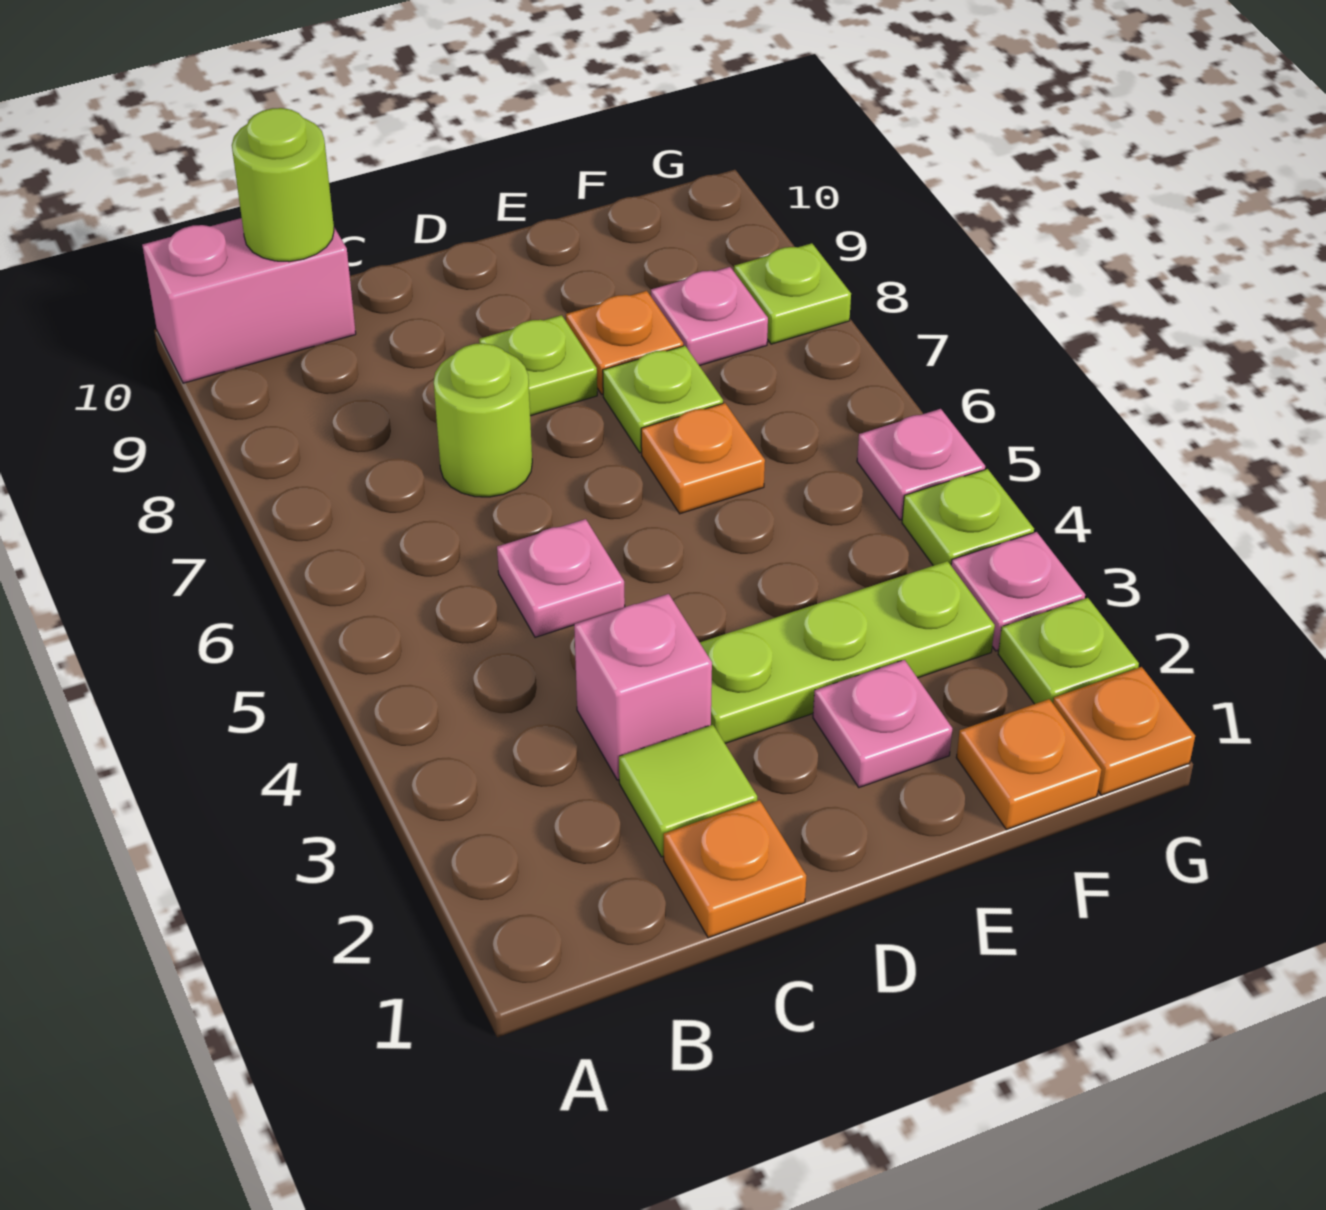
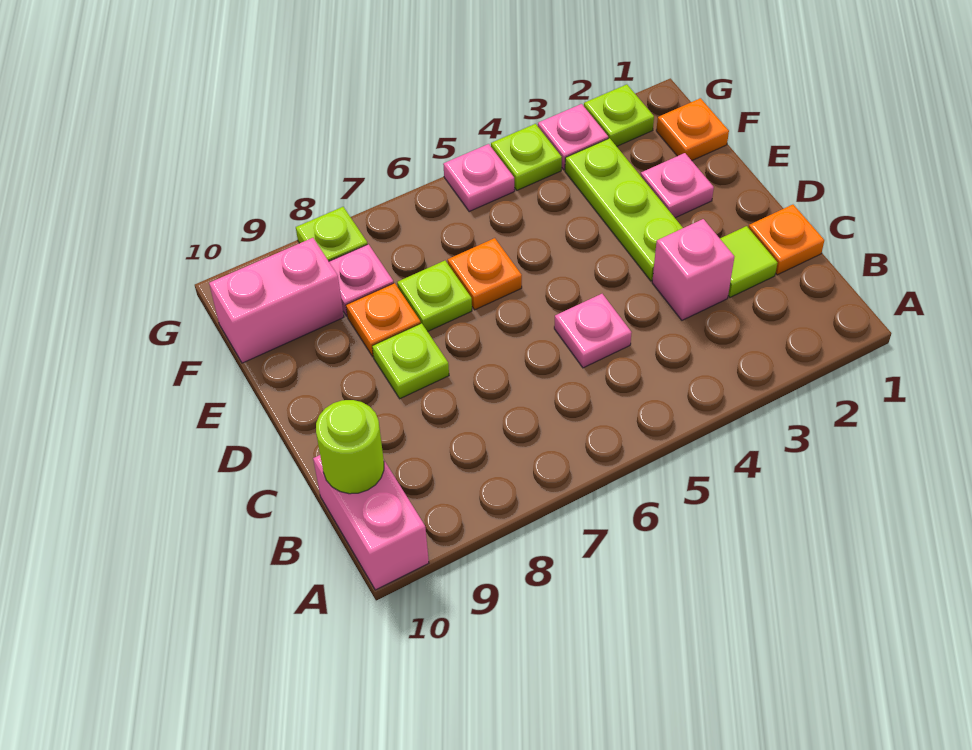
lime 1x1 round brick [434,343,532,497] -> none
none -> pink 1x2 brick [209,238,344,363]
orange 1x1 plate [1053,667,1195,795] -> none

